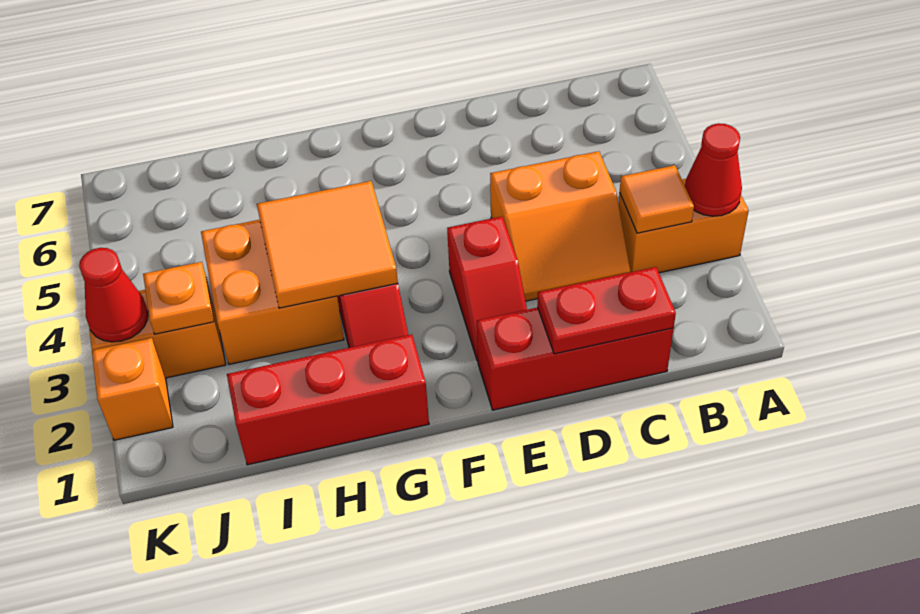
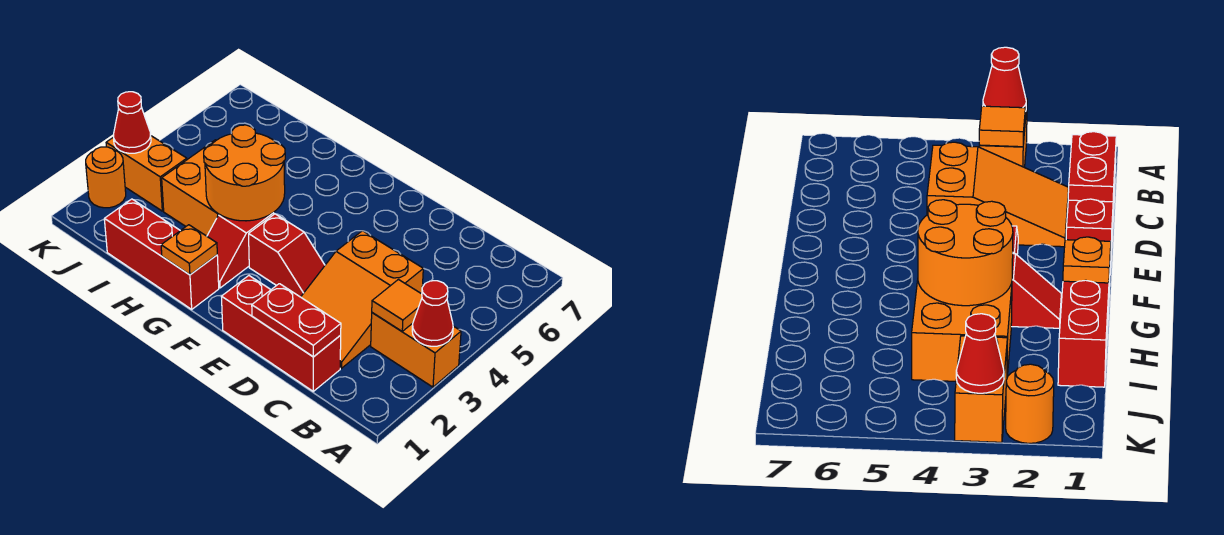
orange 2x2 slope [490,151,630,301] -> orange 2x3 slope [301,231,423,368]
red 1x2 slope [447,216,527,361] -> red 1x2 slope turned to [249,214,325,297]
orange 2x2 tile [257,181,398,308] -> orange 2x2 round brick [204,125,285,221]
orange 1x1 plate [143,262,214,334] -> orange 1x1 plate moved to [161,225,217,275]
orange 1x1 brick [92,338,173,440] -> orange 1x1 round brick [86,147,126,208]

